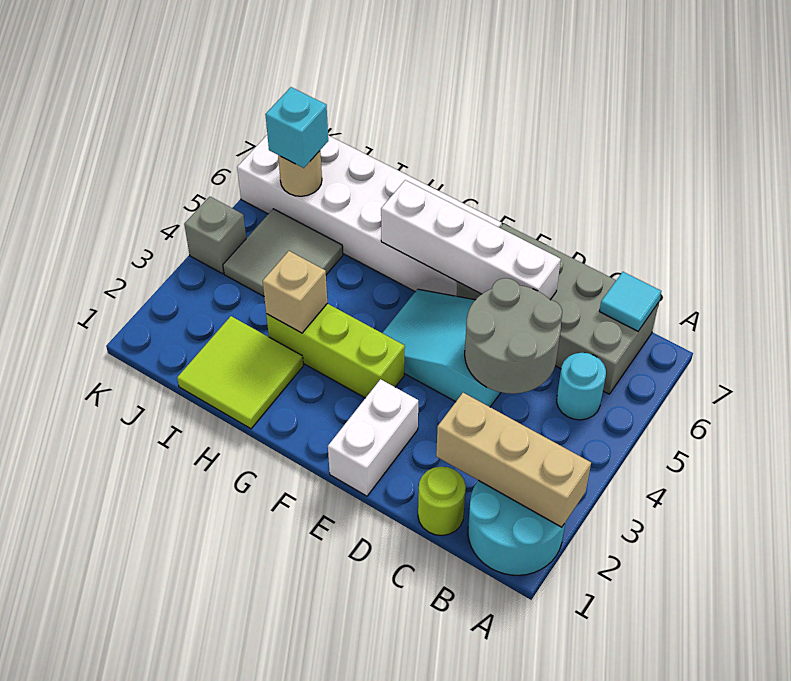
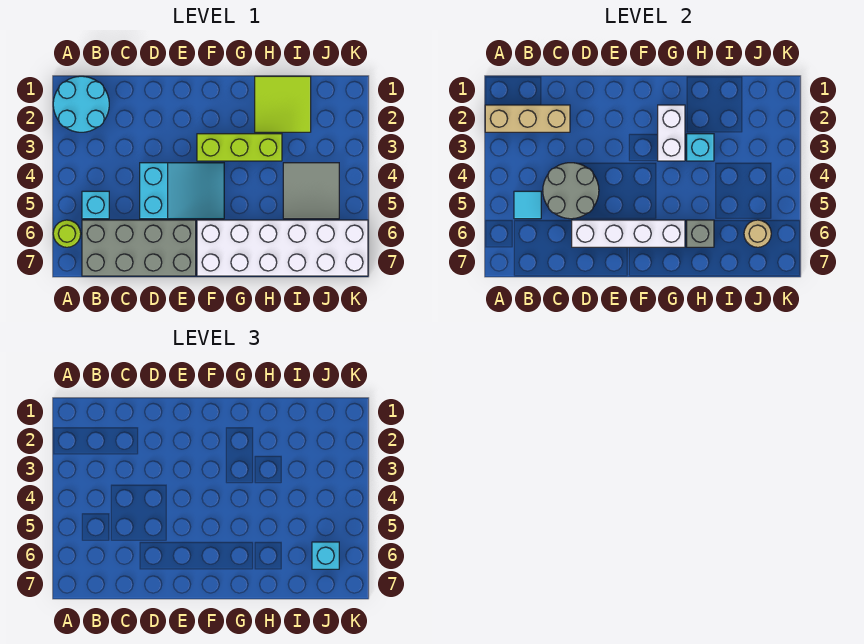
cyan 1x1 round brick [557,353,606,420] -> cyan 1x1 brick [82,191,109,219]
cyan 1x1 tile [599,272,661,331] -> cyan 1x1 tile moved to [514,191,541,219]
lime 1x1 round brick [418,467,466,535] -> lime 1x1 round brick moved to [53,220,81,247]
white 1x2 brick [328,379,418,496] -> white 1x2 brick moved to [658,105,685,161]
tan 1x1 brick [263,251,327,333] -> cyan 1x1 brick [687,134,714,161]
grey 1x1 brick [184,197,246,274] -> grey 1x1 brick moved to [687,220,714,247]

